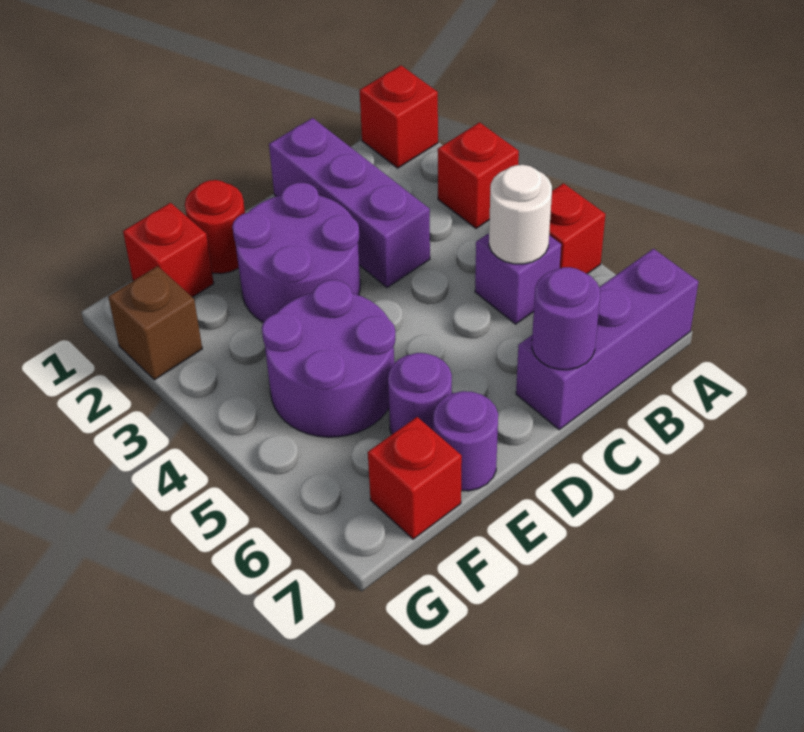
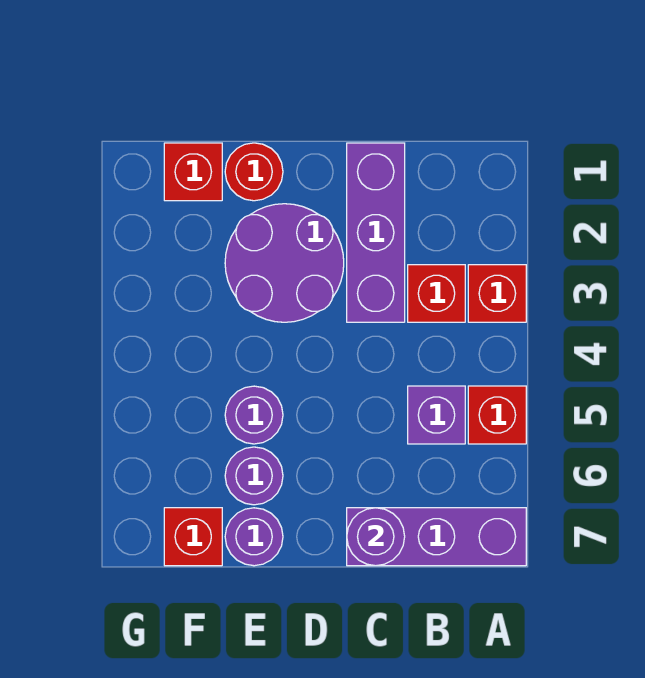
red 1x1 brick [360,65,438,168] -> red 1x1 brick moved to [408,265,465,322]
white 1x1 round brick [489,165,552,264] -> none
purple 2x2 round brick [262,280,396,437] -> purple 1x1 round brick [225,386,283,444]
brown 1x1 brick [108,266,202,380] -> none

